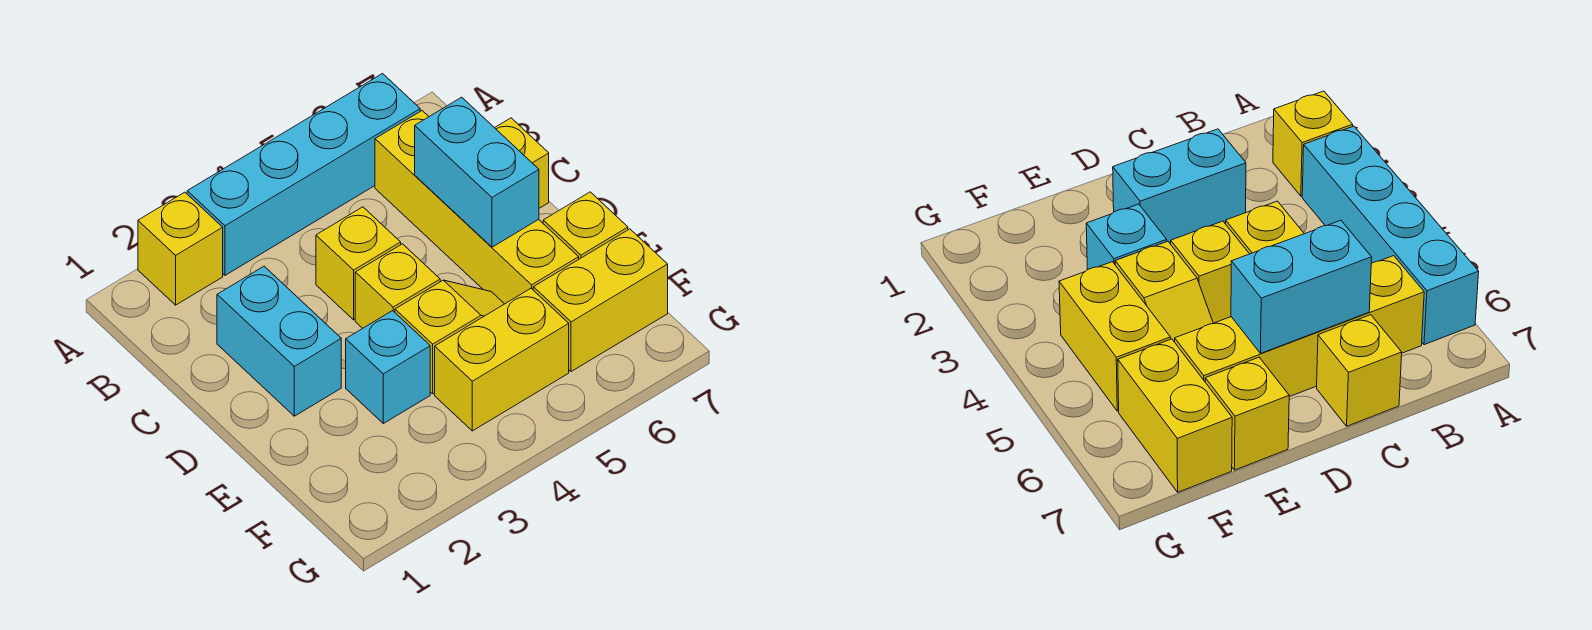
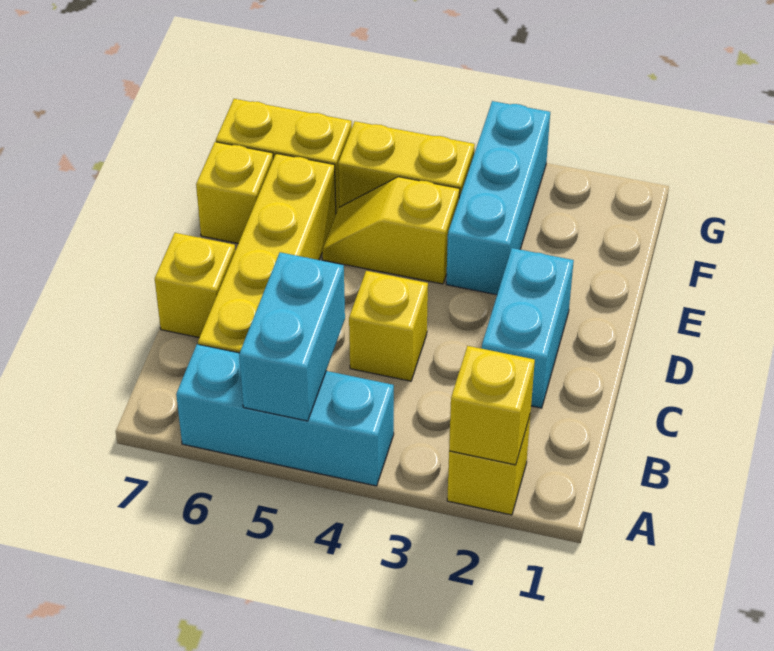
cyan 1x4 brick [187,74,420,275] -> cyan 1x3 brick [176,344,394,486]
cyan 1x2 brick [415,97,539,247] -> cyan 1x2 brick moved to [239,252,345,421]
yellow 1x1 brick [355,244,440,328] -> yellow 1x1 brick moved to [449,346,535,465]
cyan 1x1 brick [346,311,430,423] -> cyan 1x3 brick [446,101,550,295]

